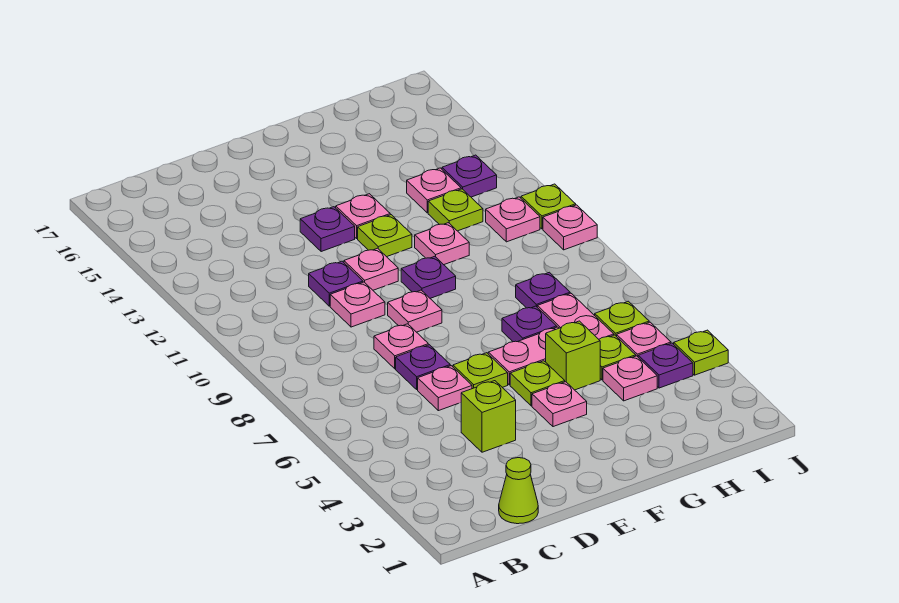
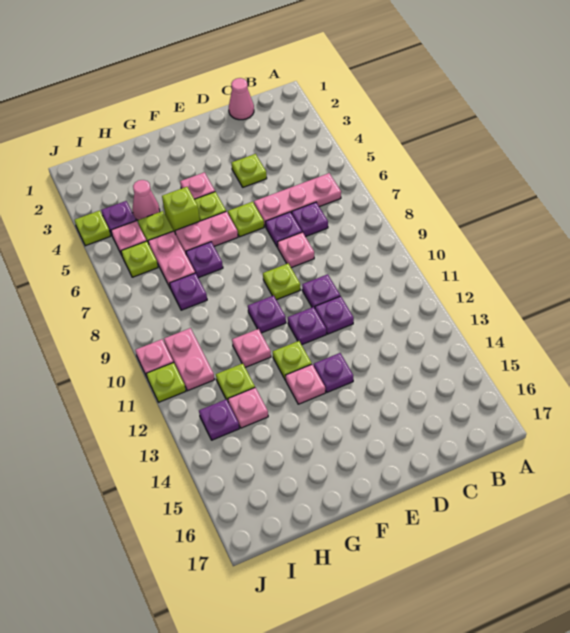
lime 1x1 cone [499,458,538,524] -> pink 1x1 cone [229,78,254,120]
none -> purple 1x1 plate [292,202,328,237]
lime 1x1 brick [461,381,516,452] -> lime 1x1 plate [232,154,267,187]
pink 1x1 plate [418,366,472,411] -> pink 1x3 plate [254,173,341,227]
pink 1x1 plate [330,282,385,327] -> purple 1x1 plate [302,274,340,308]
pink 1x1 plate [388,290,442,332] -> lime 1x1 plate [263,264,300,300]
pink 1x1 plate [344,248,398,290] -> purple 1x1 plate [288,307,326,345]
pink 1x1 plate [603,356,657,401] -> pink 1x1 cone [132,180,160,220]
pink 1x1 plate [486,197,540,242] -> pink 1x2 plate [164,328,215,391]

